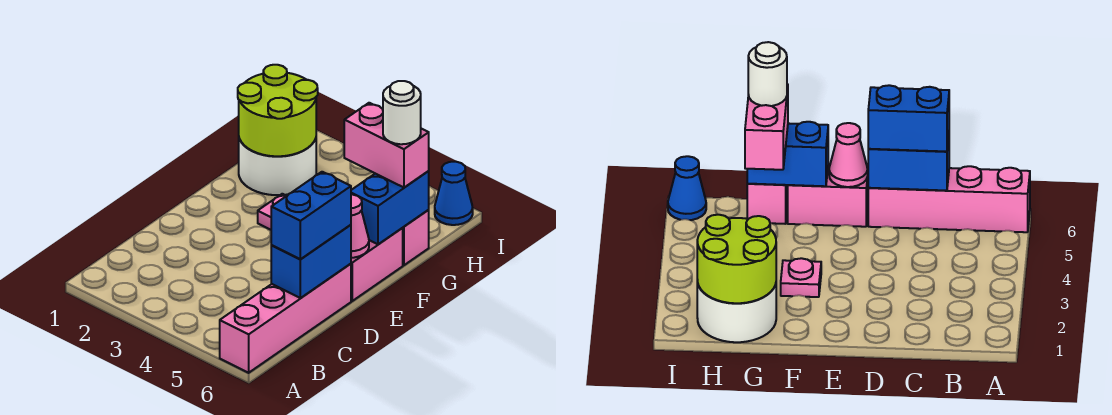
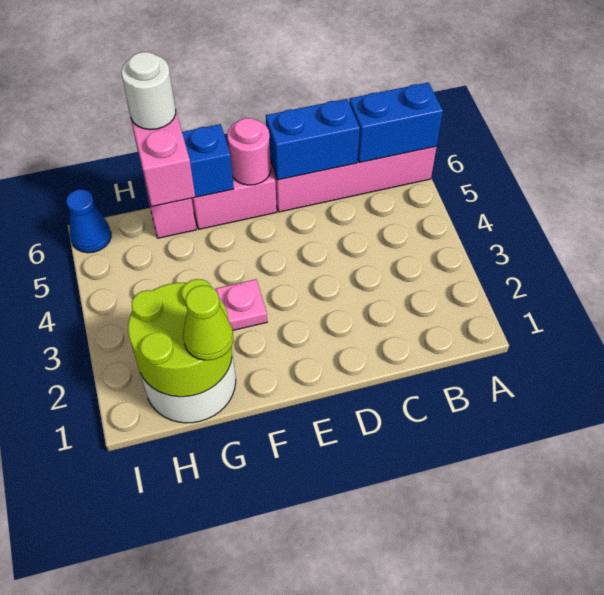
blue 1x2 brick [271,172,351,259] -> blue 1x2 brick moved to [349,82,443,163]
pink 1x1 cone [351,194,369,258] -> pink 1x1 round brick [227,118,271,185]
none -> lime 1x1 cone [183,285,233,360]

